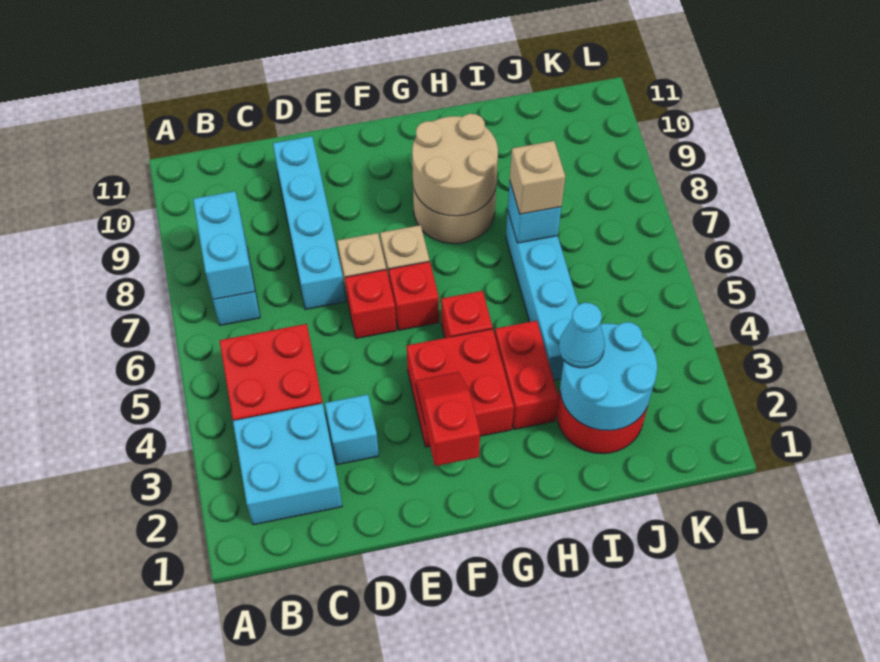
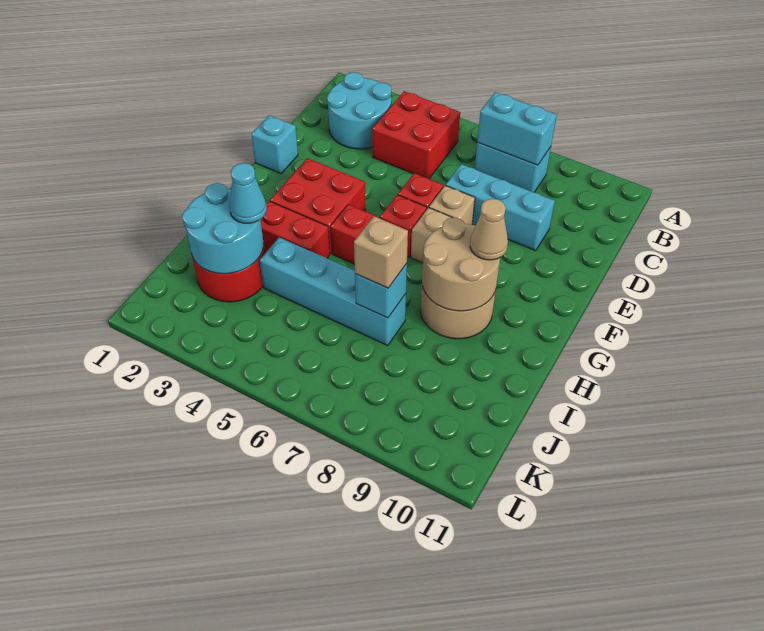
cyan 2x2 brick [233,403,342,525] -> cyan 2x2 round brick [327,72,391,149]
cyan 1x1 brick [325,395,379,465] -> cyan 1x1 brick moved to [251,115,298,174]
cyan 1x4 brick [273,136,346,309] -> cyan 1x3 brick [446,164,555,251]
red 1x2 slope [416,372,480,466] -> none
none -> tan 1x1 cone [470,199,508,260]

